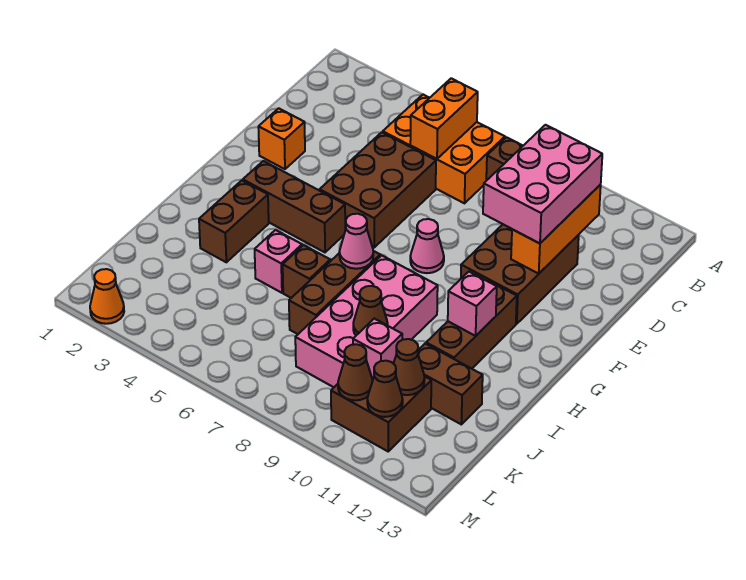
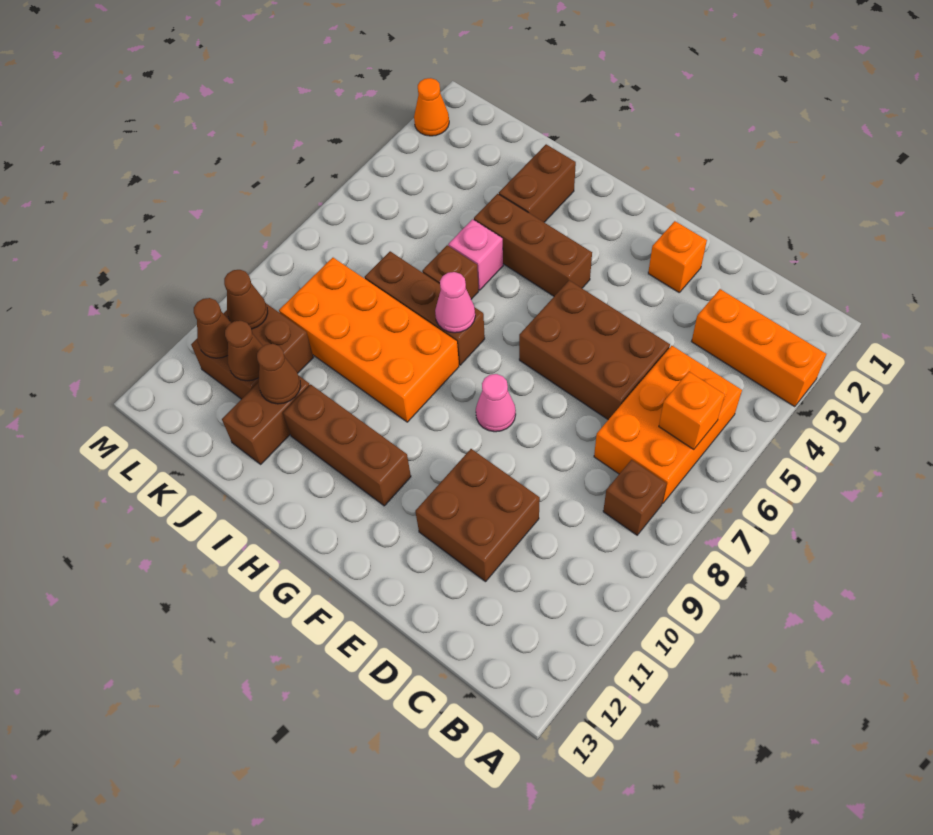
orange 1x2 brick [410,78,478,159] -> orange 1x1 brick [659,372,725,450]
pink 2x3 brick [483,125,602,244] -> none
orange 1x3 brick [511,185,601,274] -> orange 1x3 brick moved to [692,289,826,407]
brown 2x3 brick [461,224,579,324] -> brown 2x2 brick [415,449,540,582]
brown 1x3 brick [243,161,345,252] -> brown 1x3 brick turned to [474,194,592,296]
brown 1x2 brick [199,180,269,262] -> brown 1x2 brick turned to [499,144,576,222]
pink 2x4 brick [295,255,438,387] -> orange 2x4 brick [279,258,459,422]
pink 1x1 brick [448,272,497,336] -> none
brown 1x1 cone [353,286,388,335] -> brown 1x1 cone moved to [257,344,301,404]
pink 1x1 brick [353,319,402,379] -> none

